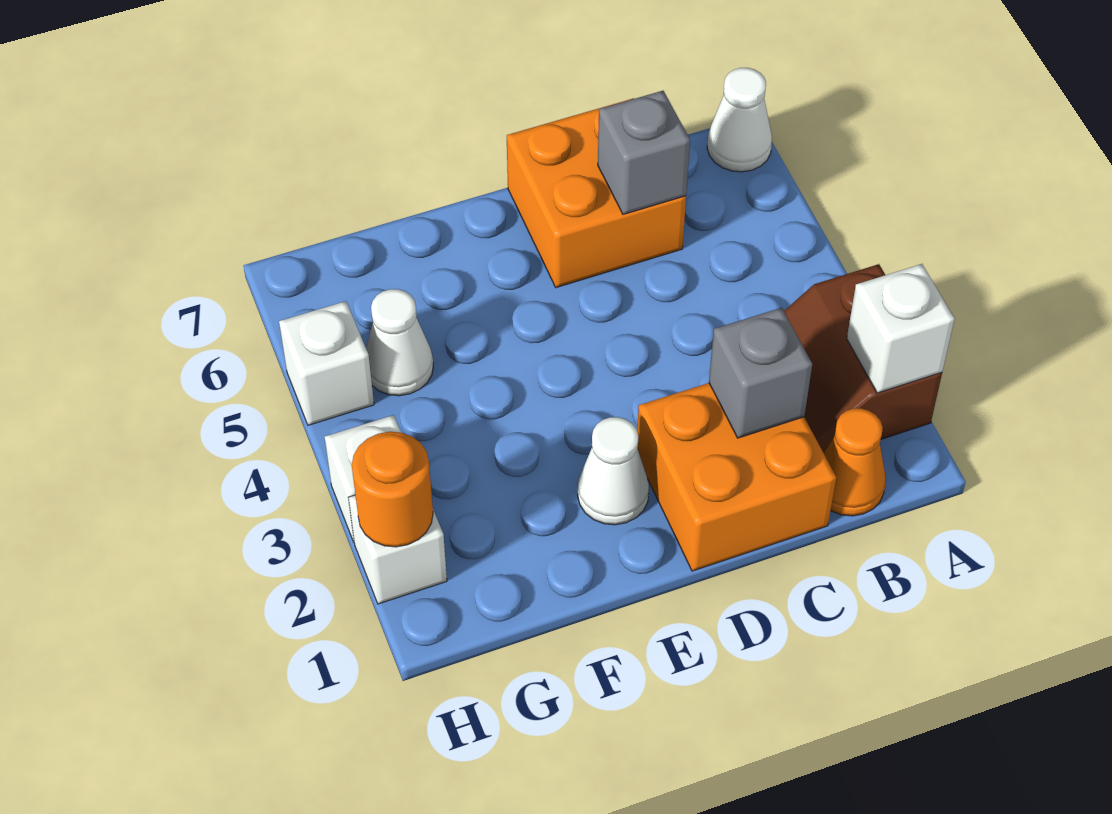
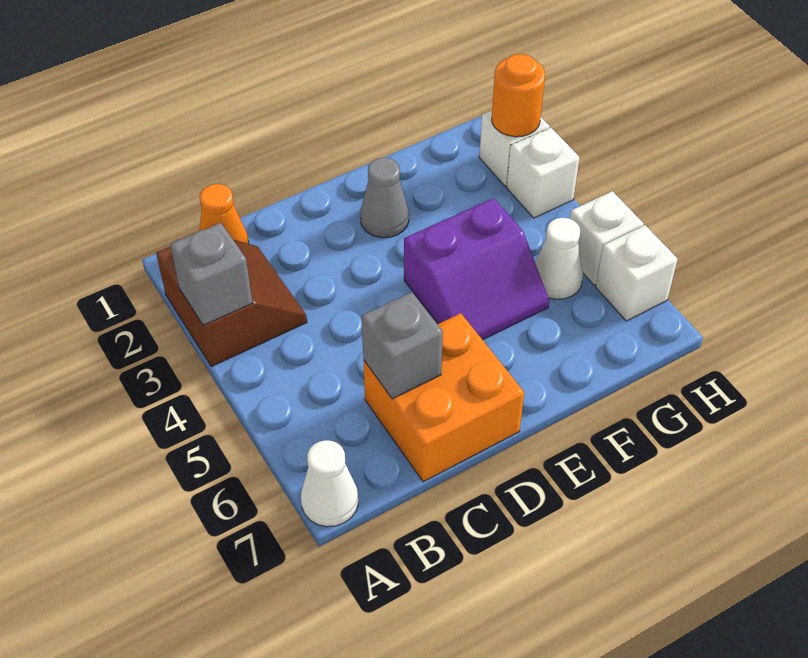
white 1x1 brick [847,264,955,393] -> white 1x1 brick moved to [596,225,678,321]
orange 2x2 brick [637,383,836,571] -> none
grey 1x1 brick [709,308,812,438] -> grey 1x1 brick moved to [170,223,252,325]
white 1x1 cone [578,417,649,525] -> grey 1x1 cone [360,158,409,238]
none -> purple 2x2 slope [404,198,549,340]

